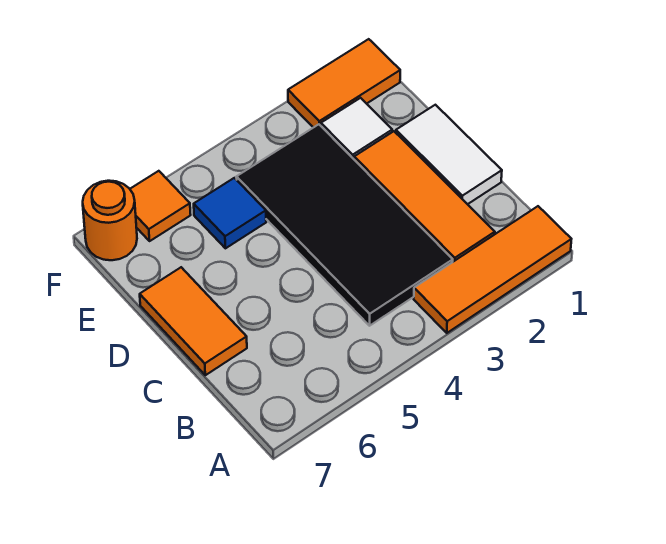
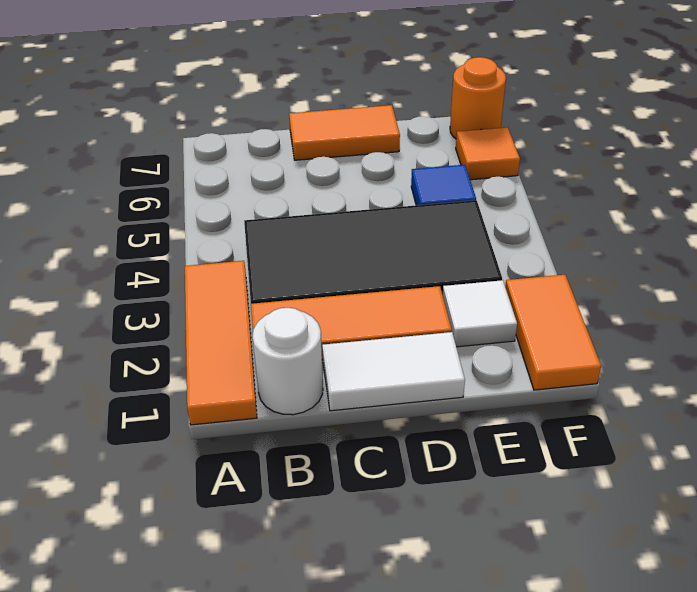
none -> white 1x1 round brick [253,308,323,415]

